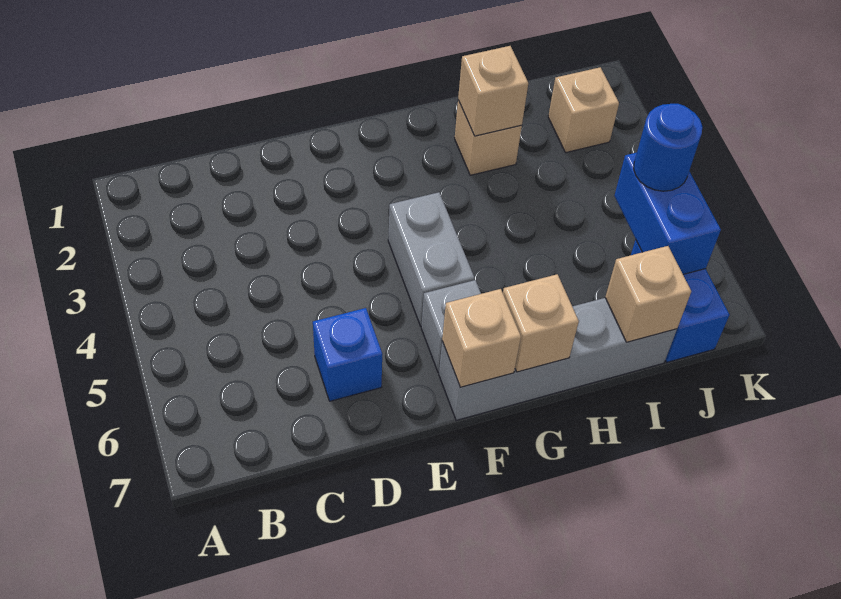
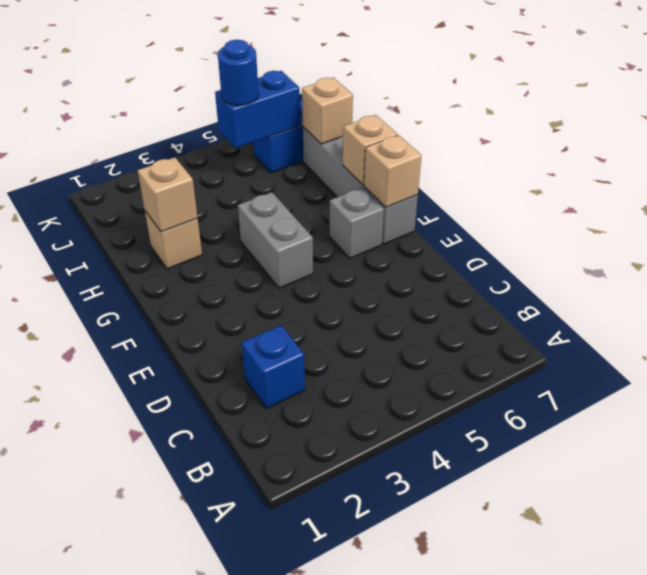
blue 1x1 brick [313,308,382,401] -> blue 1x1 brick moved to [242,325,305,409]
grey 1x2 brick [388,192,475,326] -> grey 1x2 brick turned to [238,192,313,288]
tan 1x1 brick [548,67,619,153] -> none

